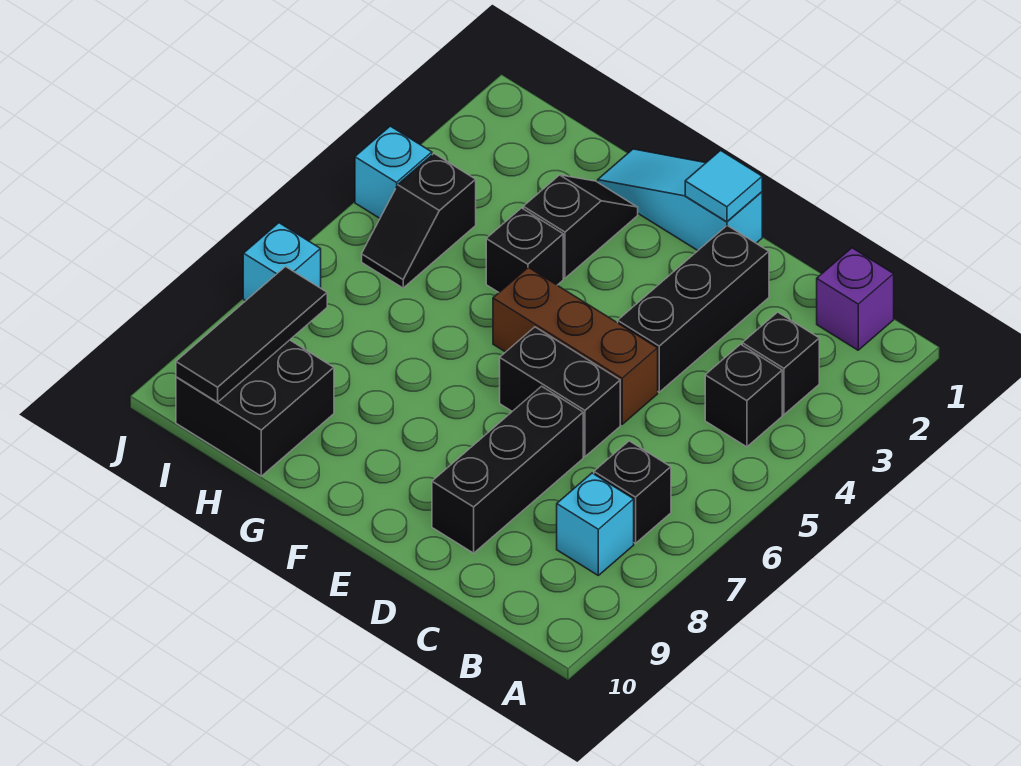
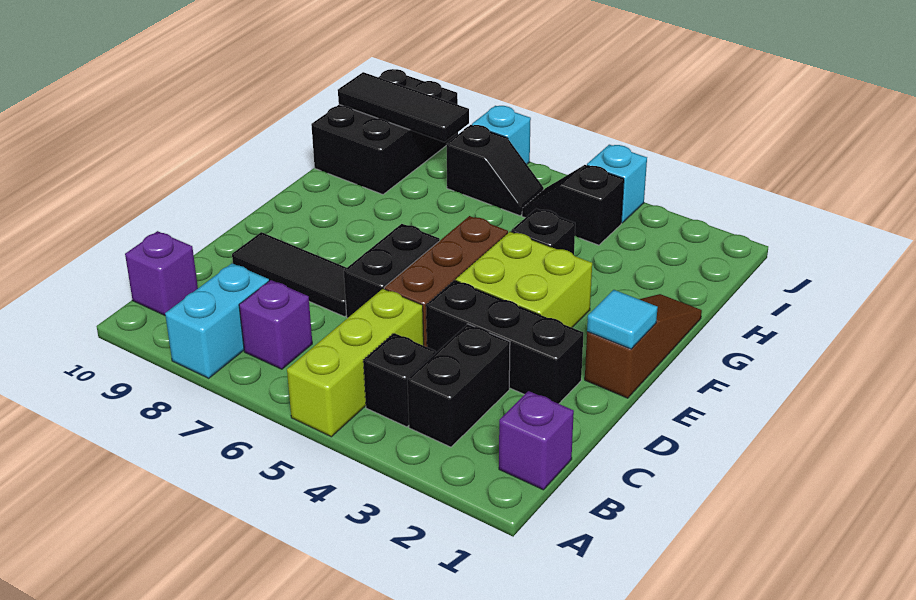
none -> lime 1x3 brick [287,289,424,437]
black 1x1 brick [742,312,819,415] -> black 1x2 brick [407,324,510,447]
black 1x1 brick [594,441,671,543] -> purple 1x1 brick [239,280,312,369]
cyan 1x1 brick [557,473,634,575] -> cyan 1x2 brick [165,263,269,378]
none -> purple 1x1 brick [125,231,198,315]
black 1x3 brick [432,386,583,553] -> black 1x3 tile [232,232,347,317]
cyan 1x3 slope [598,149,762,250] -> brown 1x3 slope [585,294,702,398]
none -> lime 2x2 brick [456,232,592,327]
black 1x2 slope [523,175,638,278] -> black 1x2 slope moved to [446,125,544,216]
black 2x2 brick [176,340,334,476] -> black 2x3 brick [311,69,458,194]

